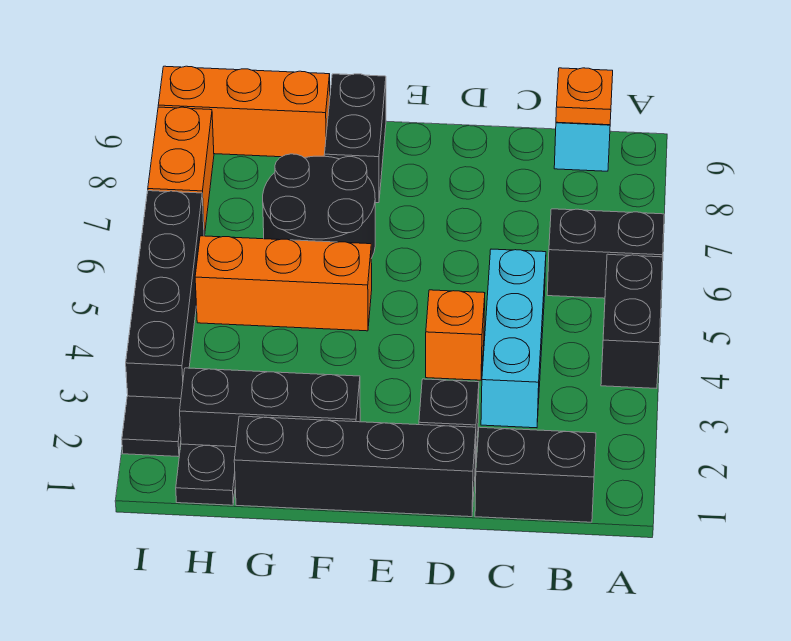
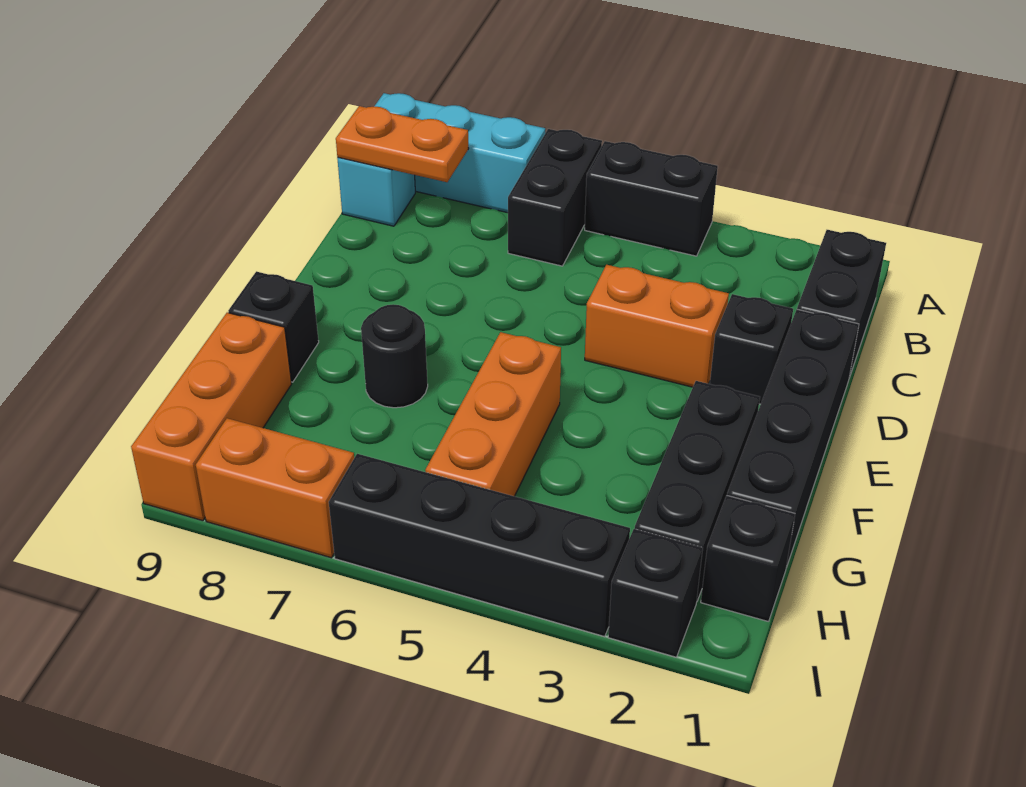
orange 1x1 plate [556,68,613,125] -> orange 1x2 plate [336,106,469,182]
cyan 1x3 brick [481,249,546,428] -> cyan 1x3 brick moved to [375,93,545,213]
orange 1x1 brick [426,290,485,380] -> orange 1x2 brick [585,265,729,387]
black 2x2 round brick [263,154,375,258] -> black 1x1 round brick [361,304,428,408]
black 1x2 brick [324,74,386,203] -> black 1x1 brick [228,271,319,382]
black 1x1 plate [176,444,236,505] -> black 1x1 brick [701,496,795,622]
black 1x1 tile [122,396,181,457] -> black 1x1 brick [608,529,703,657]

